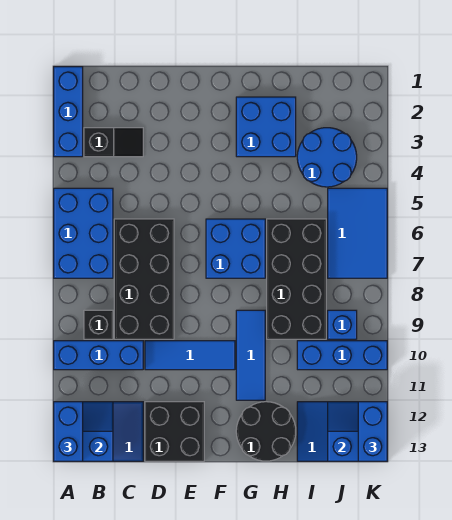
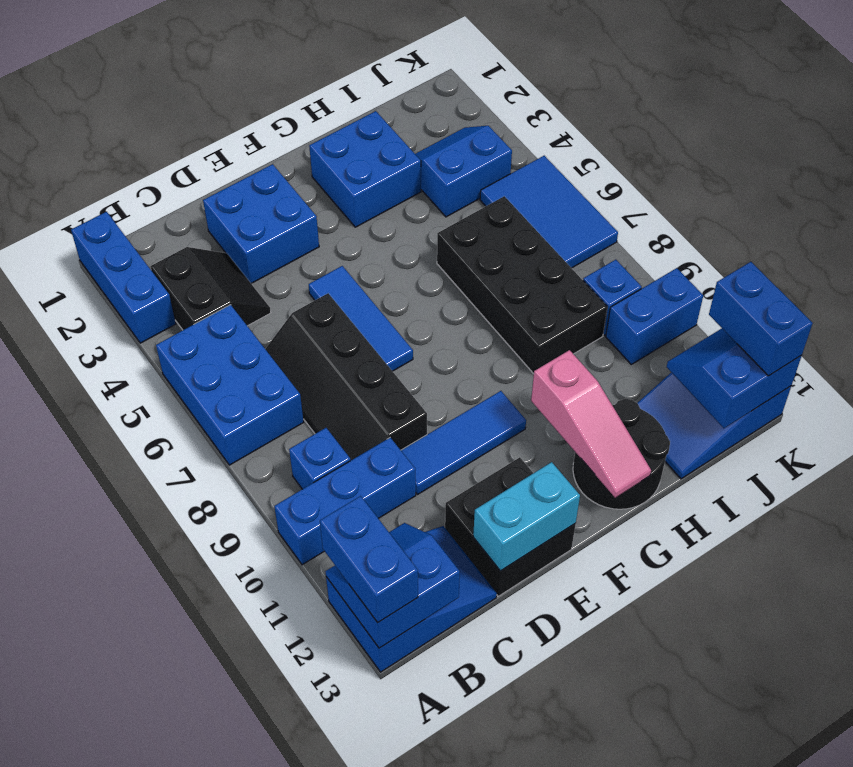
black 1x2 slope [84,128,143,157] -> black 2x2 slope [151,247,271,330]
black 1x1 brick [84,310,113,339] -> blue 1x1 brick [289,428,351,489]
black 2x4 brick [114,219,174,339] -> black 2x4 slope [266,293,427,460]
none -> cyan 1x2 brick [473,462,580,571]
blue 2x2 brick [206,219,265,278] -> blue 2x2 brick moved to [203,164,319,283]
blue 1x3 tile [236,310,265,400] -> blue 1x3 tile moved to [309,266,413,371]
none -> pink 1x3 slope [531,350,651,498]
blue 2x2 round brick [297,128,357,187] -> blue 2x2 slope [415,126,512,217]
blue 1x3 brick [297,341,387,370] -> blue 1x2 brick [606,268,703,364]

